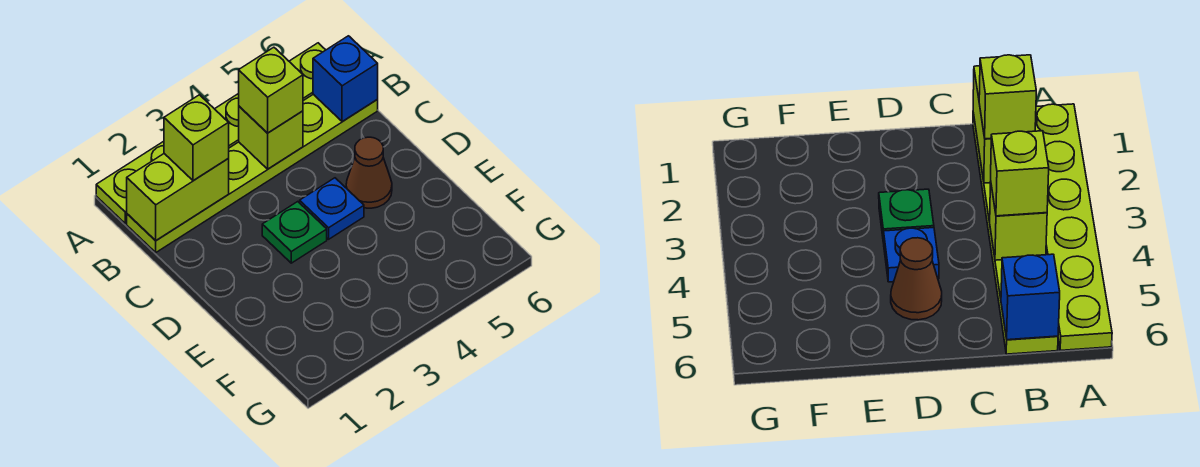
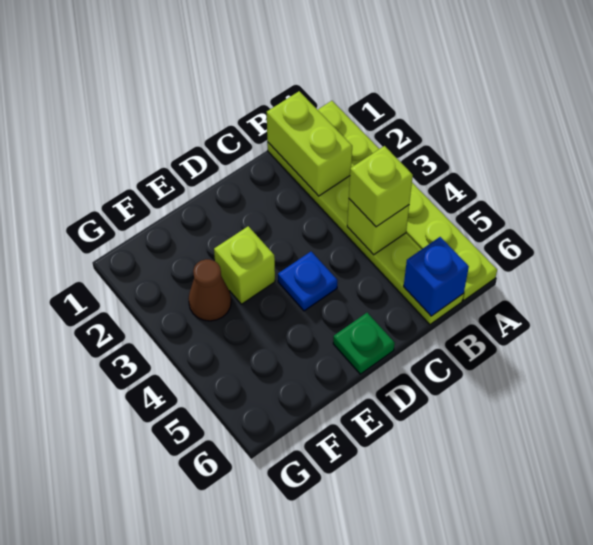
lime 1x1 brick [164,95,229,181] -> lime 1x1 brick moved to [214,226,275,304]
green 1x1 plate [262,202,327,263] -> green 1x1 plate moved to [333,313,395,374]
brown 1x1 cone [346,137,392,208] -> brown 1x1 cone moved to [188,259,231,321]

